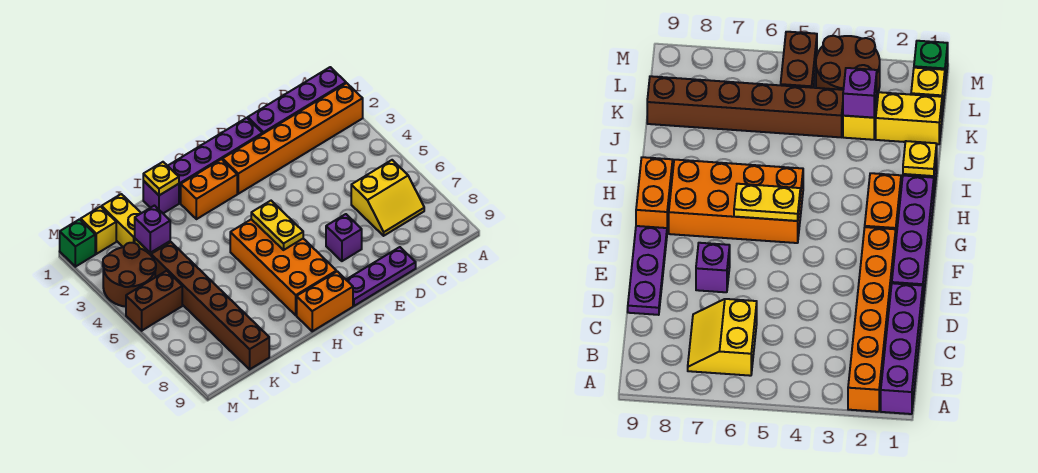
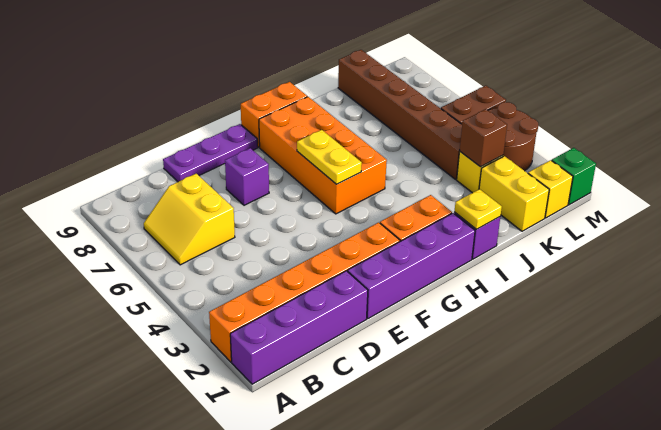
yellow 2x2 slope [351,160,424,236] -> yellow 2x2 slope turned to [144,174,235,265]
purple 1x1 brick [135,206,170,253] -> brown 1x1 brick [460,109,507,167]

